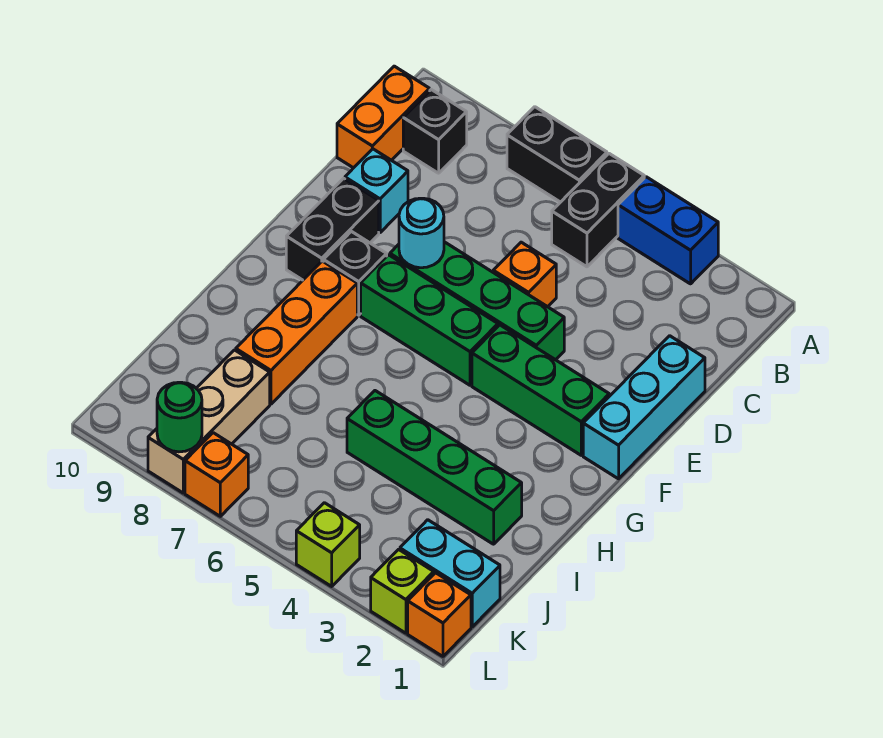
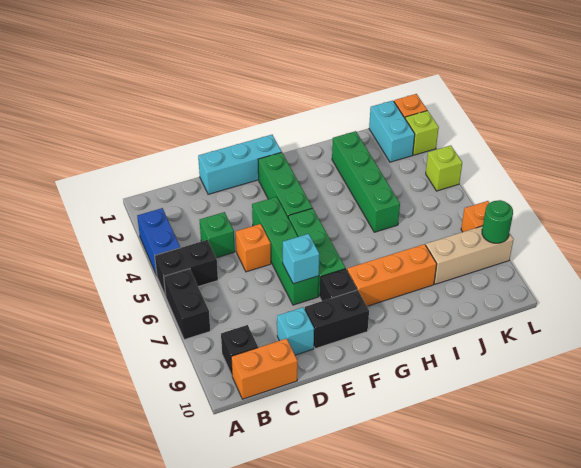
none -> green 1x1 brick [200,212,235,258]
cyan 1x1 round brick [399,198,444,268] -> cyan 1x1 brick [283,234,319,284]

